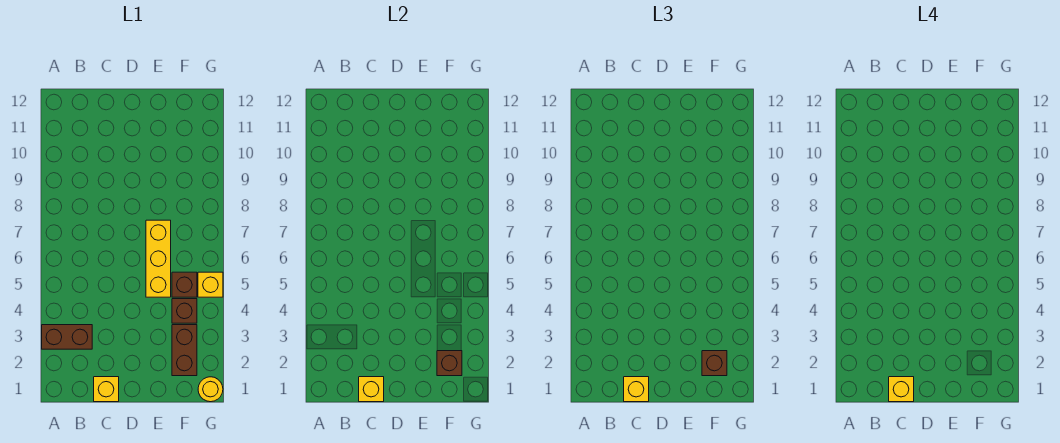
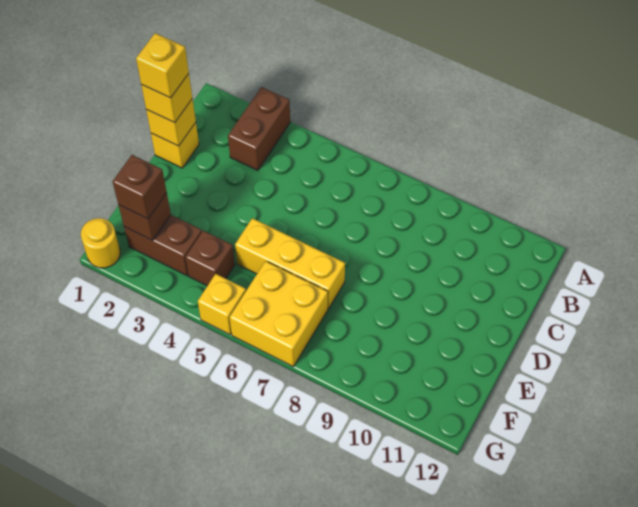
brown 1x1 brick [172,272,197,297] -> none
none -> yellow 2x2 brick [229,261,328,367]

